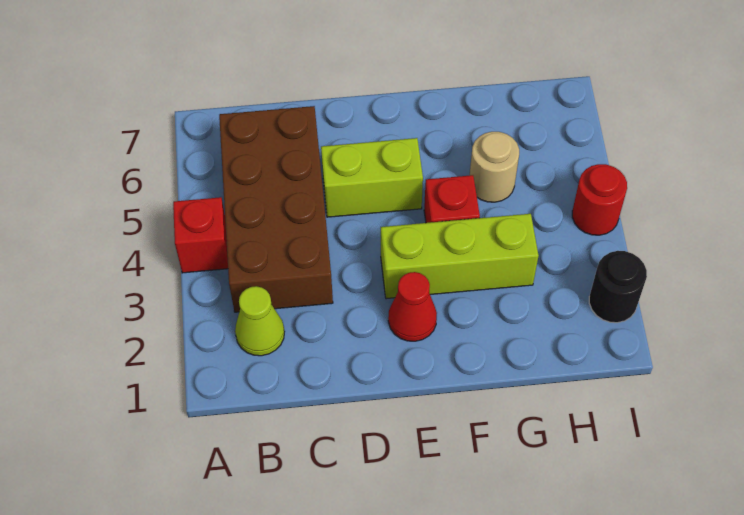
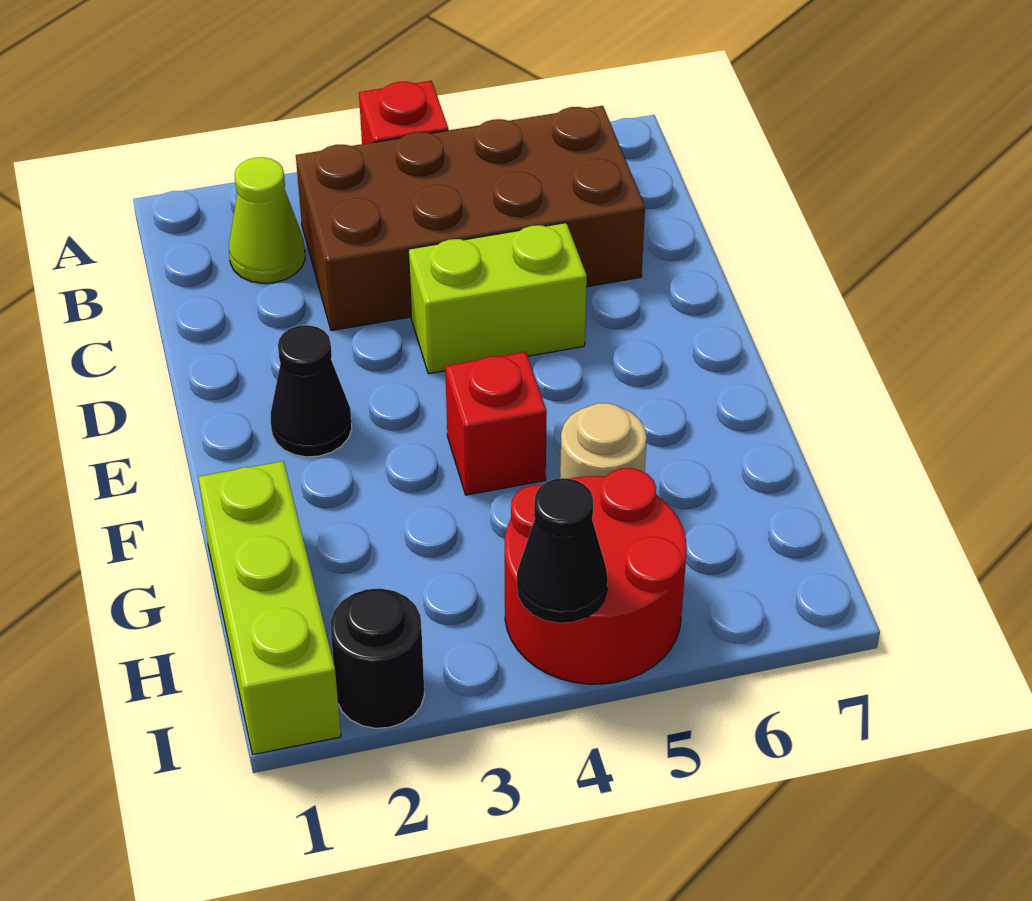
lime 1x2 brick [321,138,423,217] -> lime 1x2 brick turned to [408,223,587,374]
red 1x1 cone [388,272,437,341] -> black 1x1 cone [271,325,352,457]
lime 1x3 brick [381,214,539,299] -> lime 1x3 brick moved to [198,461,341,755]
red 1x1 round brick [572,164,627,235] -> red 2x2 round brick [505,468,687,684]
none -> black 1x1 cone [517,478,608,623]

